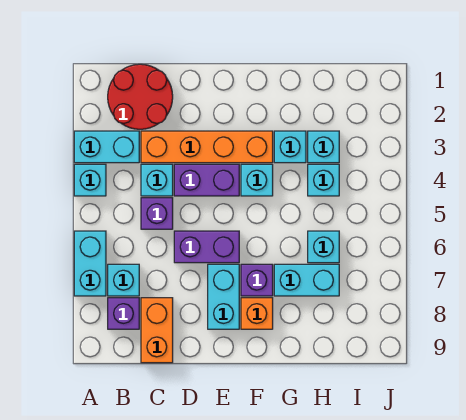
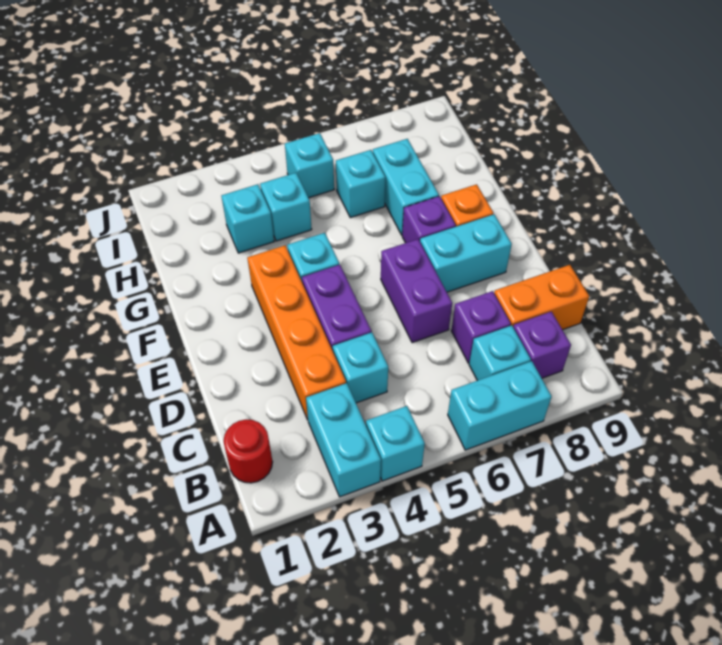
red 2x2 round brick [108,64,173,129] -> red 1x1 round brick [224,419,273,483]
purple 1x1 brick [141,198,173,229] -> purple 1x1 brick moved to [451,291,511,363]
cyan 1x1 brick [274,131,306,163] -> cyan 1x1 brick moved to [285,133,334,198]

